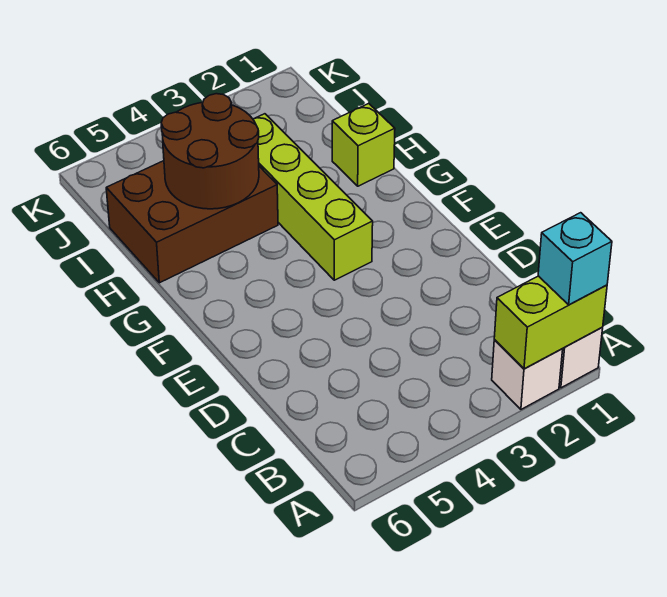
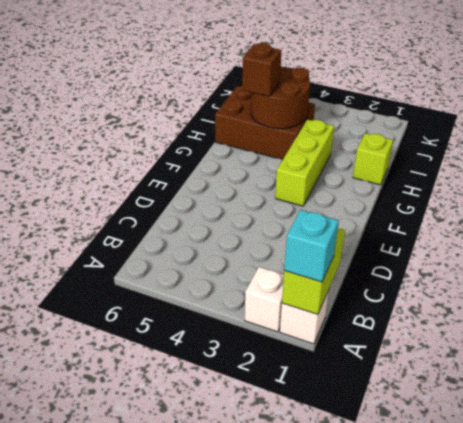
lime 1x2 brick [494,276,607,369] -> lime 1x2 brick turned to [282,228,345,315]
lime 1x4 brick [253,114,373,280] -> lime 1x3 brick [275,120,334,206]
none -> brown 1x1 brick [242,43,282,96]

